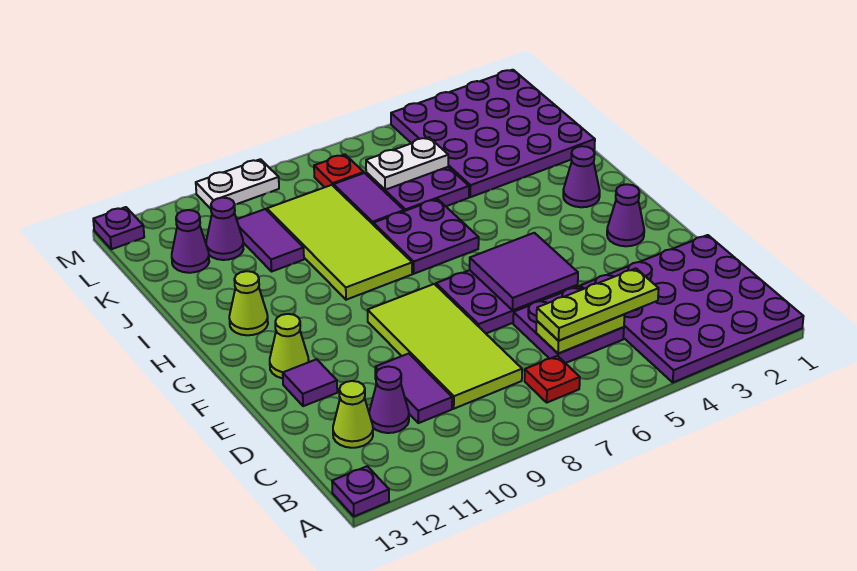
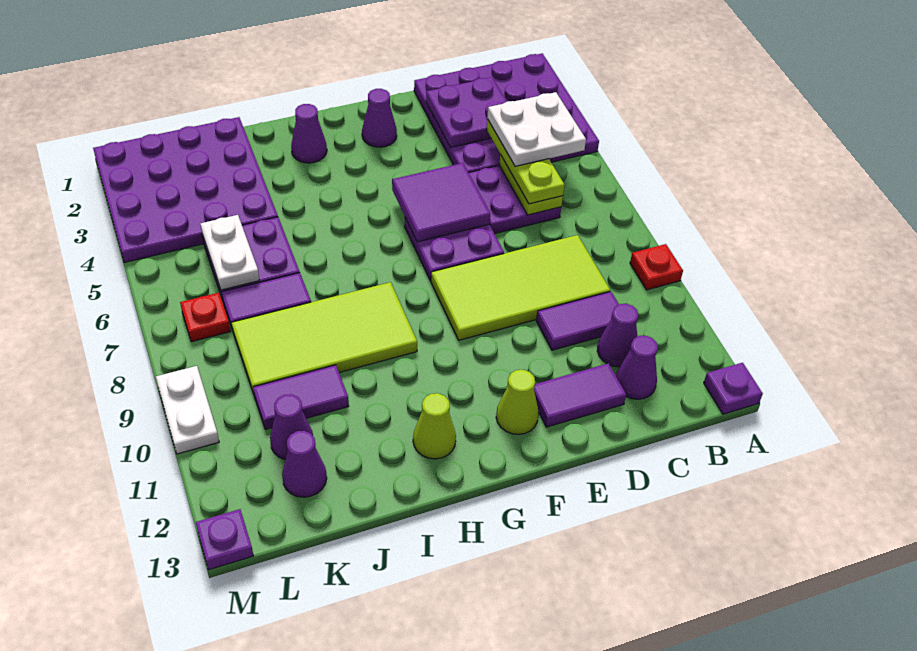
none -> white 2x2 plate [487,92,586,166]
red 1x1 plate [525,356,580,403] -> red 1x1 plate moved to [630,244,683,290]
lime 1x1 cone [333,381,373,448] -> purple 1x1 cone [616,336,658,399]
purple 1x1 tile [283,359,337,406] -> purple 1x2 tile [534,363,626,427]
purple 2x2 plate [373,199,479,274] -> purple 2x2 plate moved to [426,77,507,147]

